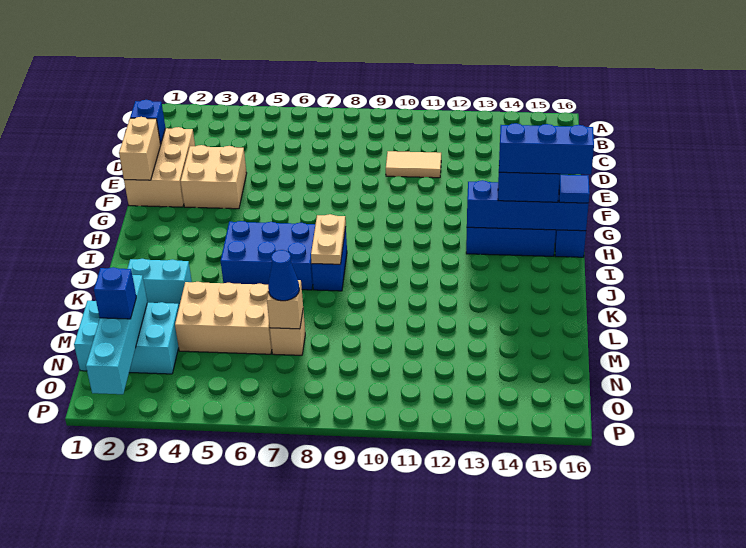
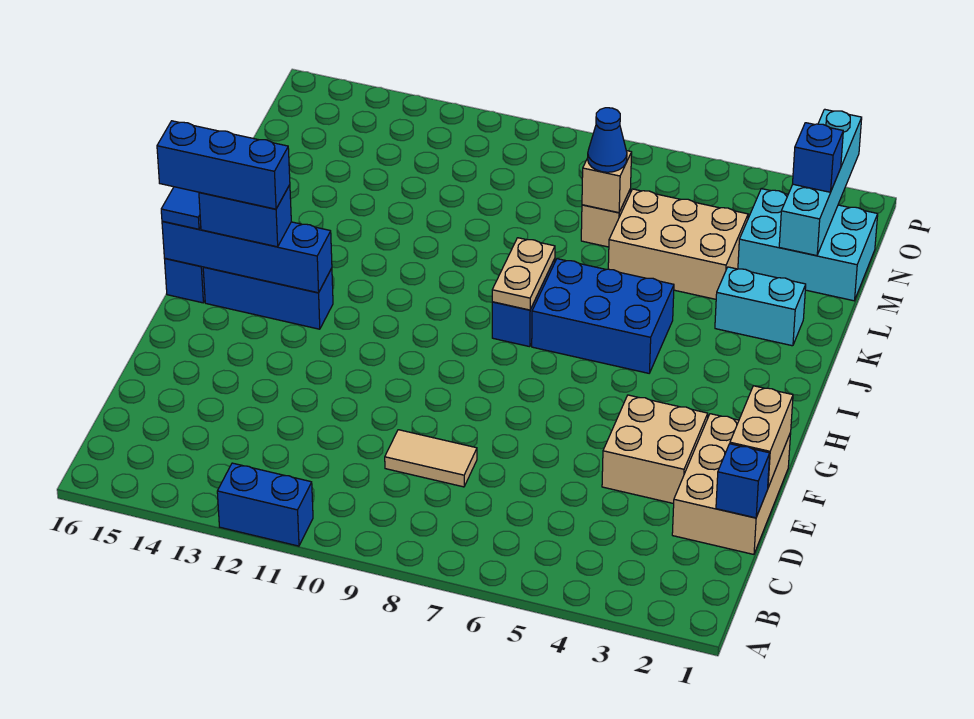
none -> blue 1x2 brick [217,463,313,546]
tan 1x2 tile [386,151,441,178] -> tan 1x2 tile moved to [385,430,477,487]

